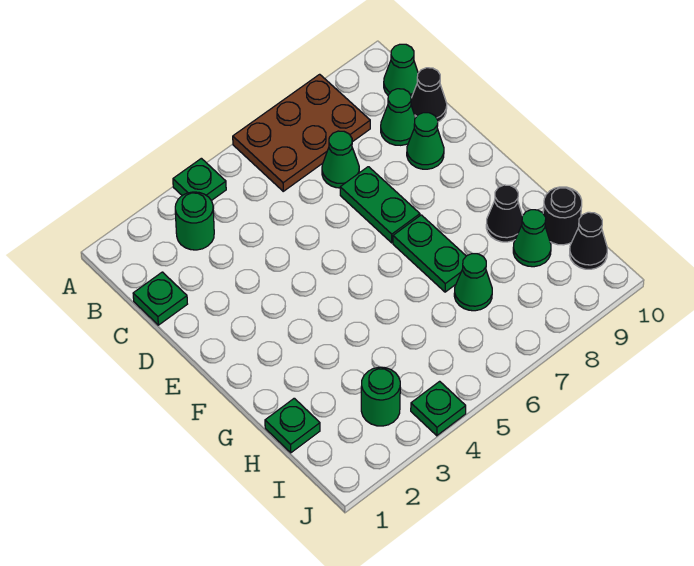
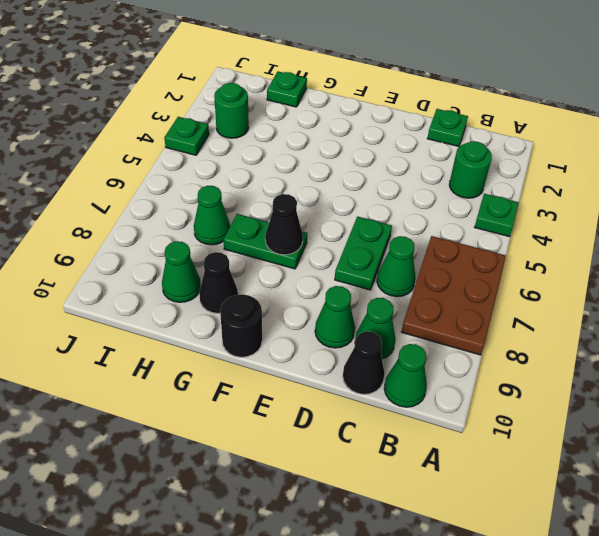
green 1x2 plate [340,167,420,243] -> green 1x2 plate turned to [335,217,392,290]
black 1x1 round brick [543,187,582,245] -> black 1x1 round brick moved to [220,294,262,357]
black 1x1 cone [570,212,607,269] -> black 1x1 cone moved to [265,194,303,255]

